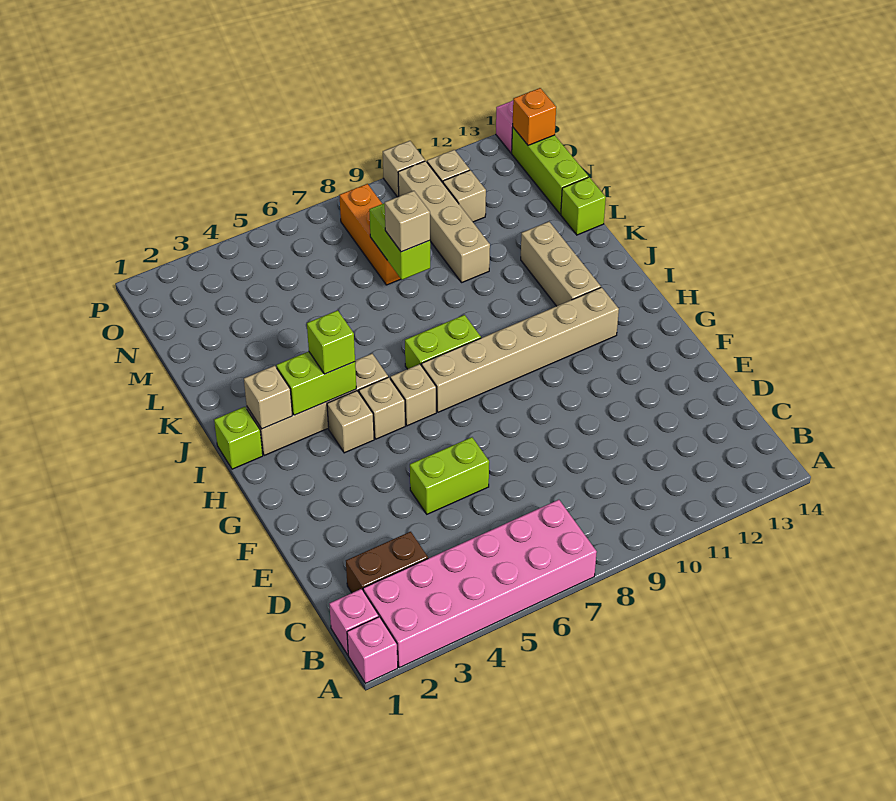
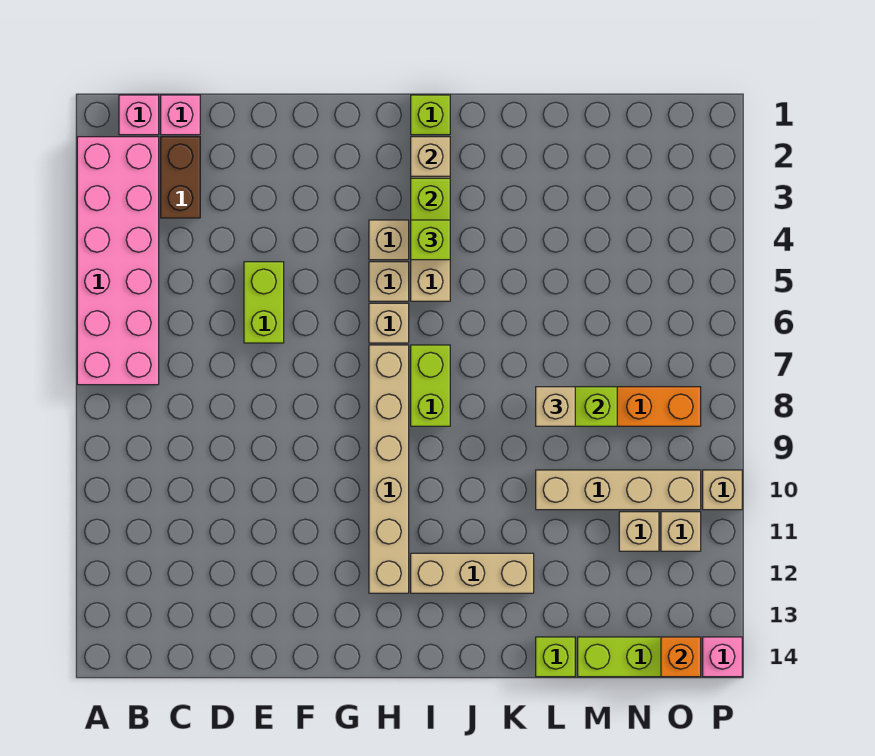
pink 1x1 brick [347,617,398,683] -> pink 1x1 brick moved to [161,95,200,135]

